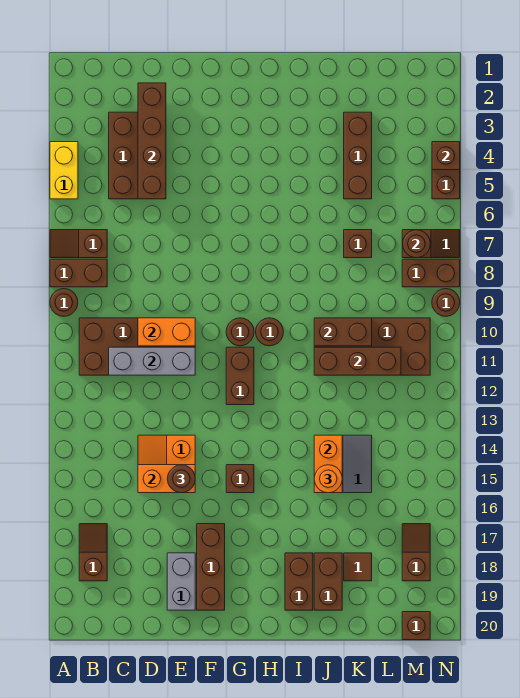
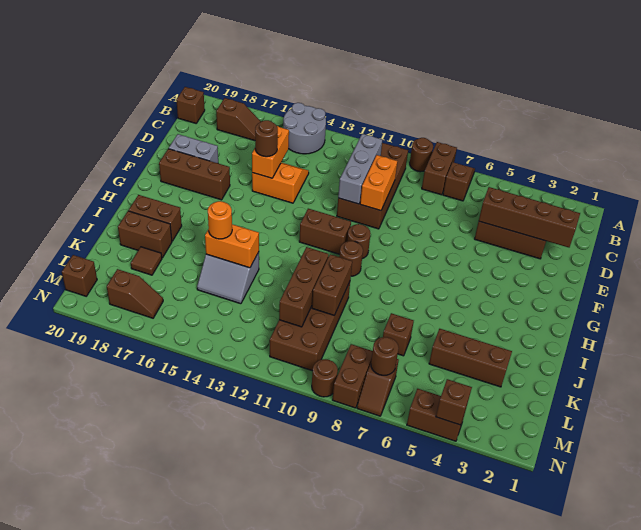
yellow 1x2 brick [50,142,78,199] -> none
none -> grey 2x2 round brick [283,103,326,154]
brown 1x1 brick [226,465,254,493] -> brown 1x1 brick moved to [176,87,205,123]

